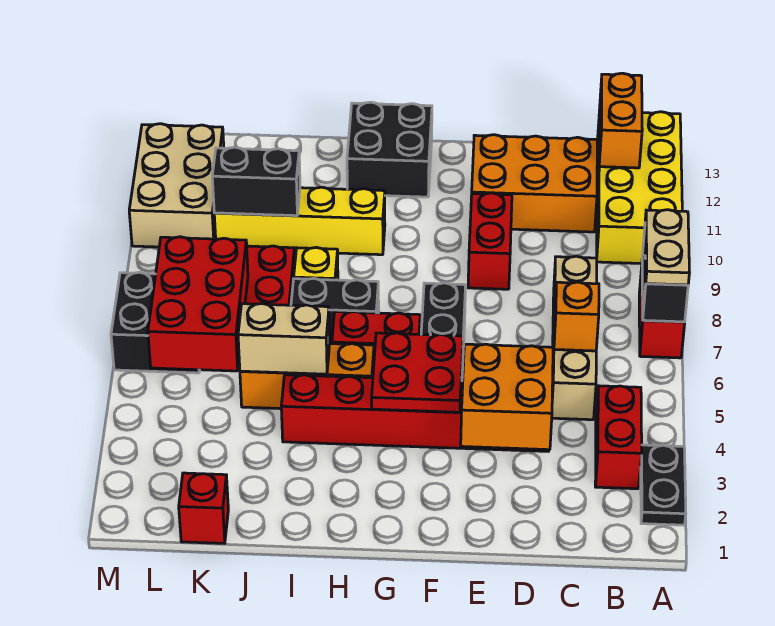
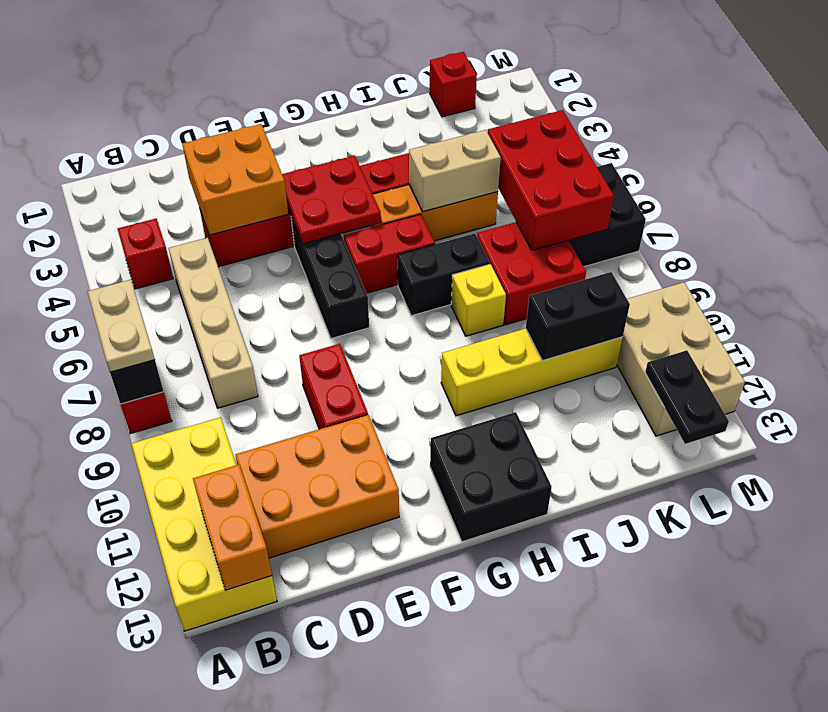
black 1x2 plate [641,445,686,525] -> black 1x2 plate moved to [645,350,729,444]
red 1x2 brick [595,386,642,489] -> red 1x1 brick [118,219,173,289]
orange 1x1 brick [554,282,599,351] -> none

